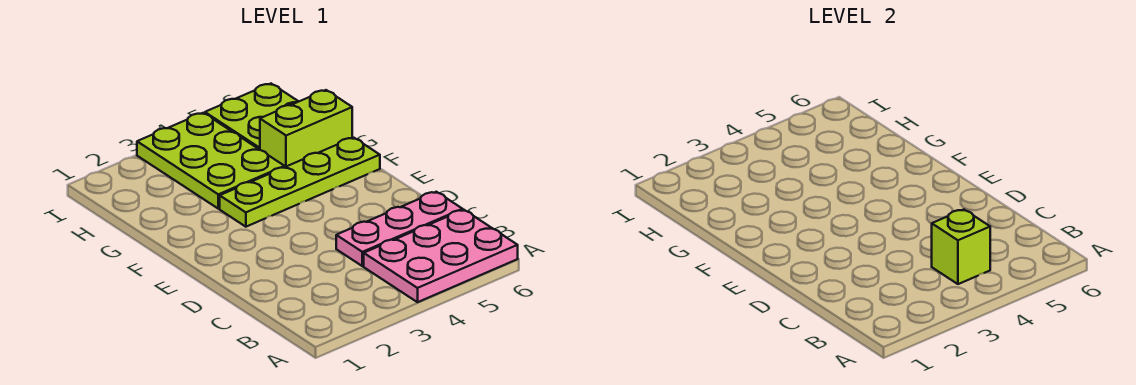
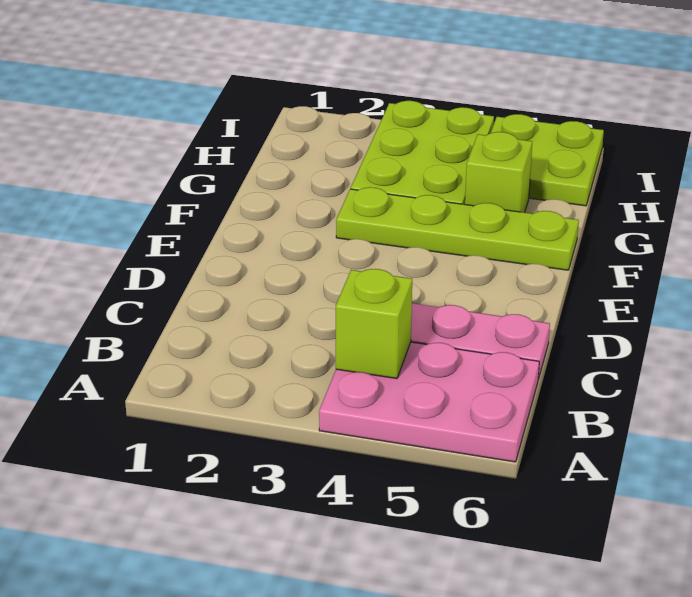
lime 1x2 brick [260,90,352,167] -> lime 1x1 brick [465,132,532,212]

